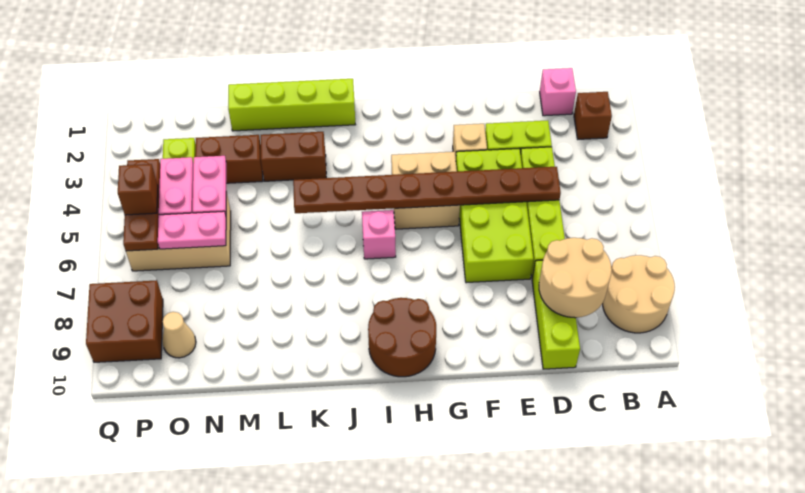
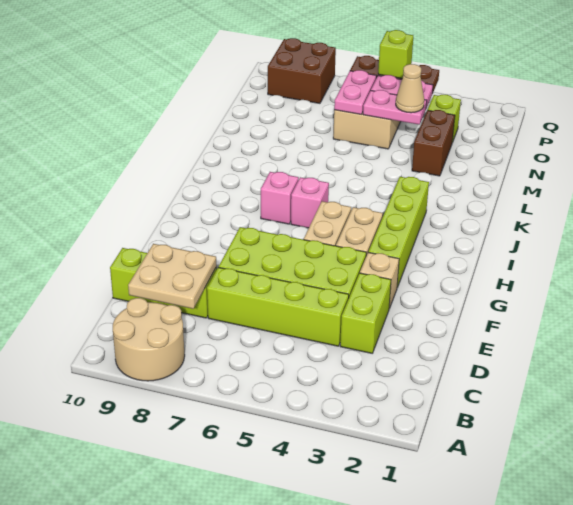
brown 1x1 brick [574,92,612,139] -> none
pink 1x1 brick [540,68,576,116] -> pink 1x1 brick moved to [261,172,299,224]
tan 2x2 round brick [539,238,612,318] -> tan 2x2 plate [128,244,216,309]
brown 1x8 plate [293,167,561,213] -> none
brown 2x2 round brick [368,298,436,377] -> none
lime 1x4 brick [228,79,355,131] -> lime 1x4 brick moved to [368,177,429,288]
brown 1x2 brick [261,132,326,181] -> none
tan 1x1 cone [162,312,196,358] -> tan 1x1 cone moved to [396,64,424,113]
brown 1x1 brick [118,164,158,215] -> lime 1x1 brick [378,30,413,78]

